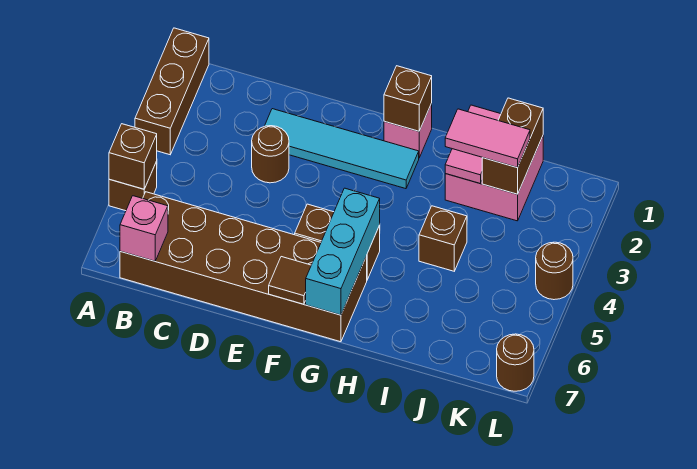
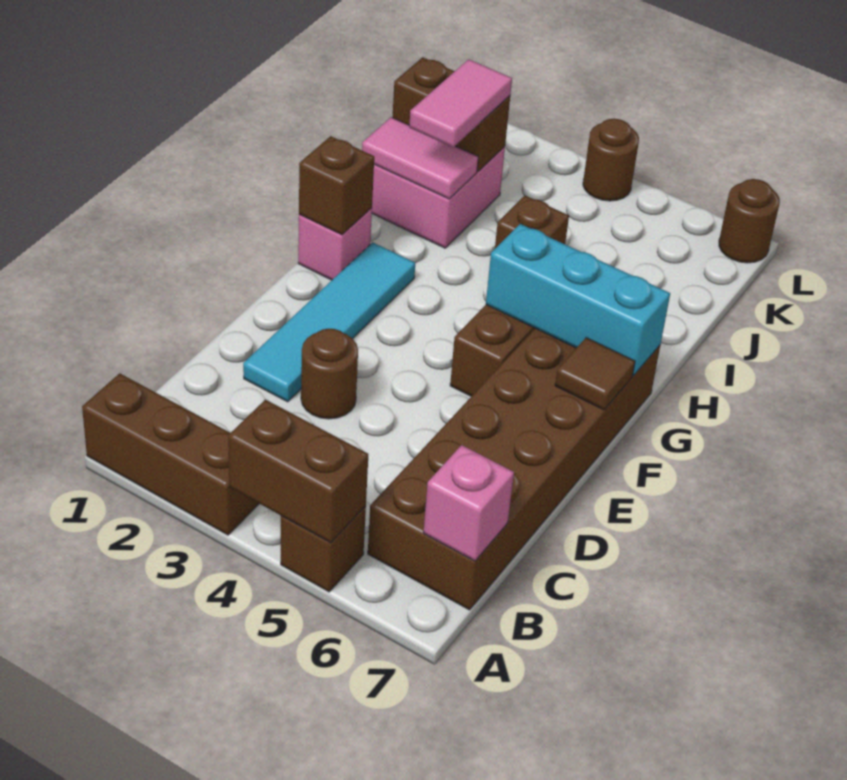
brown 1x1 brick [109,124,157,189] -> brown 1x2 brick [228,400,368,543]

